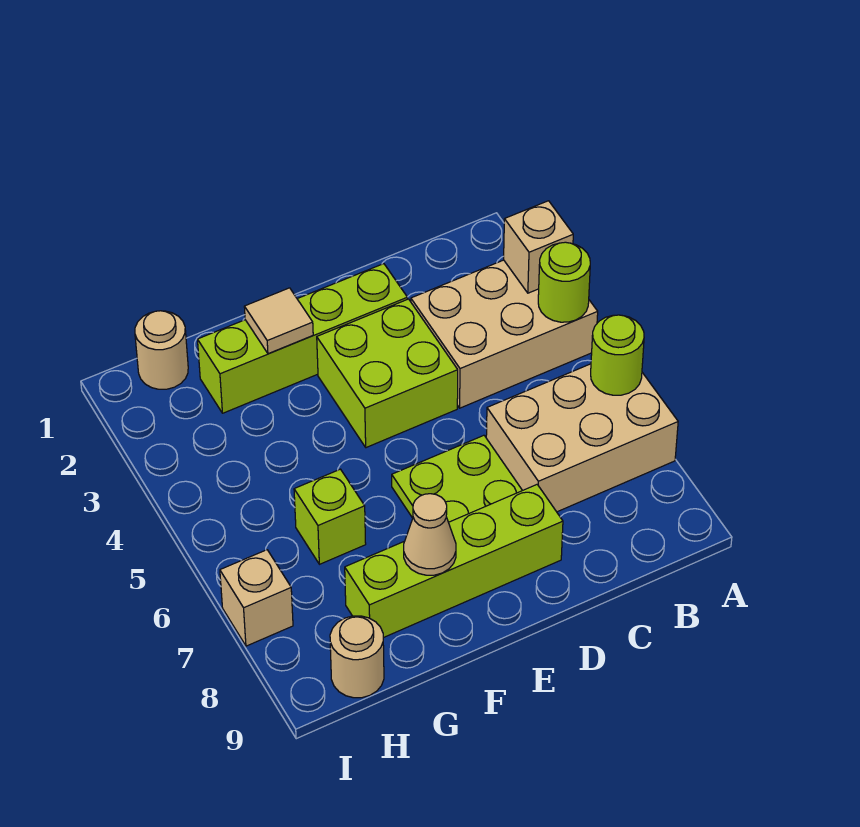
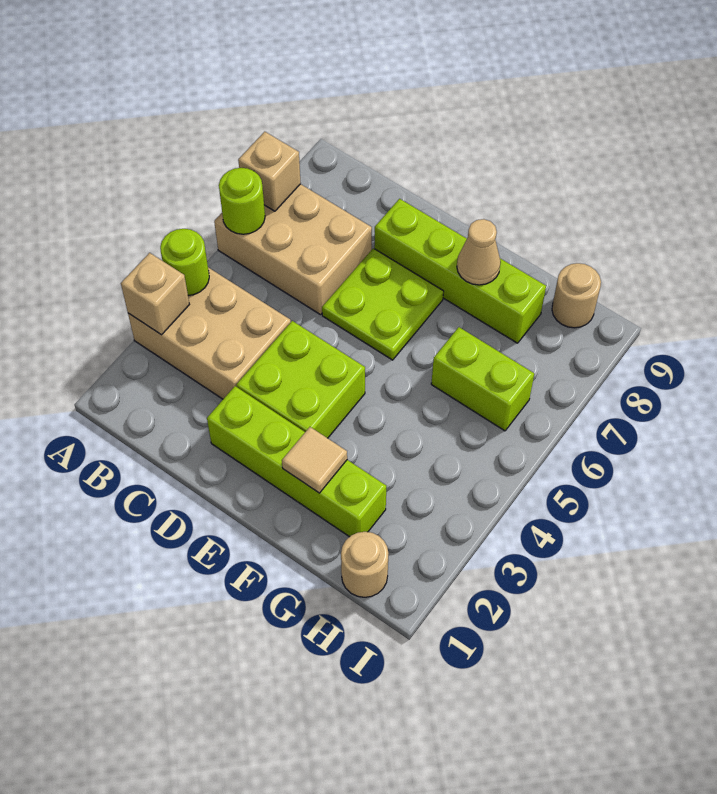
lime 1x1 brick [294,469,366,564] -> lime 1x2 brick [431,327,534,431]
tan 1x1 brick [220,550,293,646] -> tan 1x1 brick moved to [238,132,301,211]

